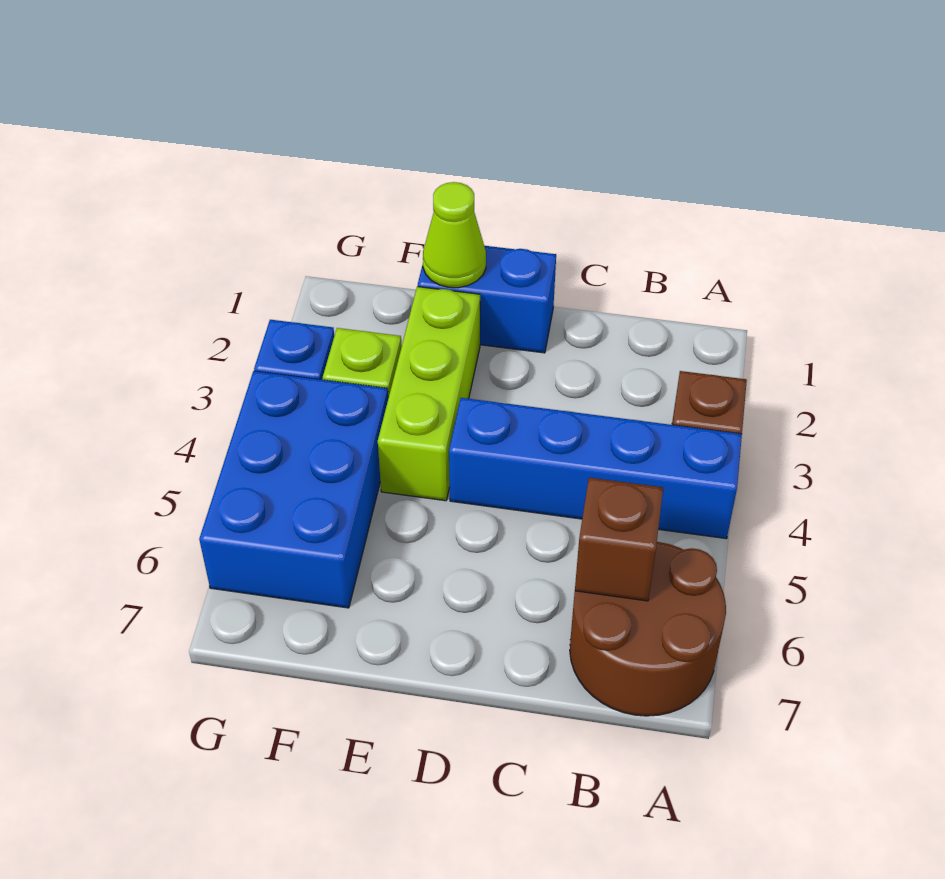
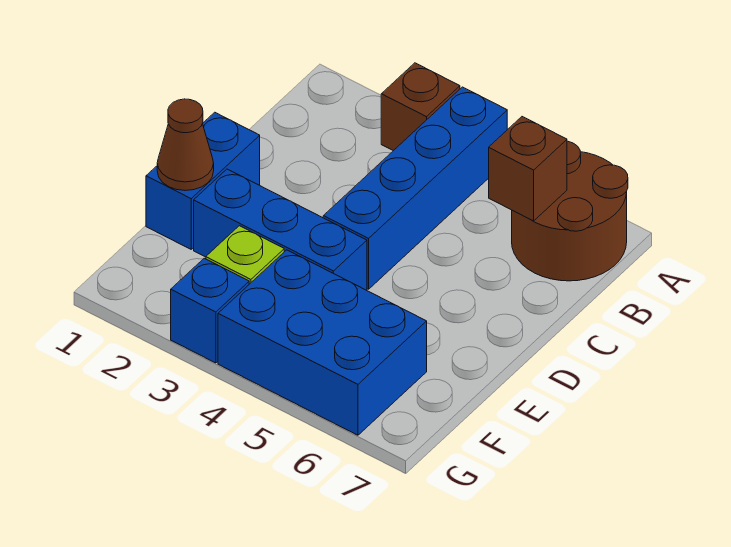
lime 1x1 cone [423,182,486,288] -> brown 1x1 cone [157,99,214,191]
lime 1x3 brick [378,287,480,501] -> blue 1x3 brick [194,169,367,290]

